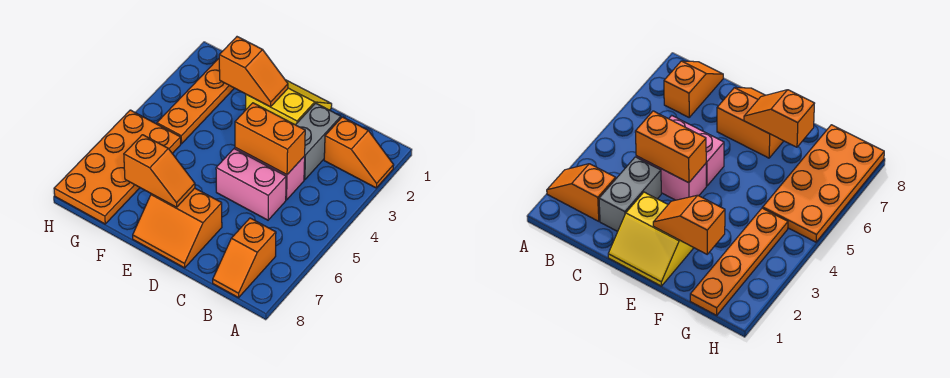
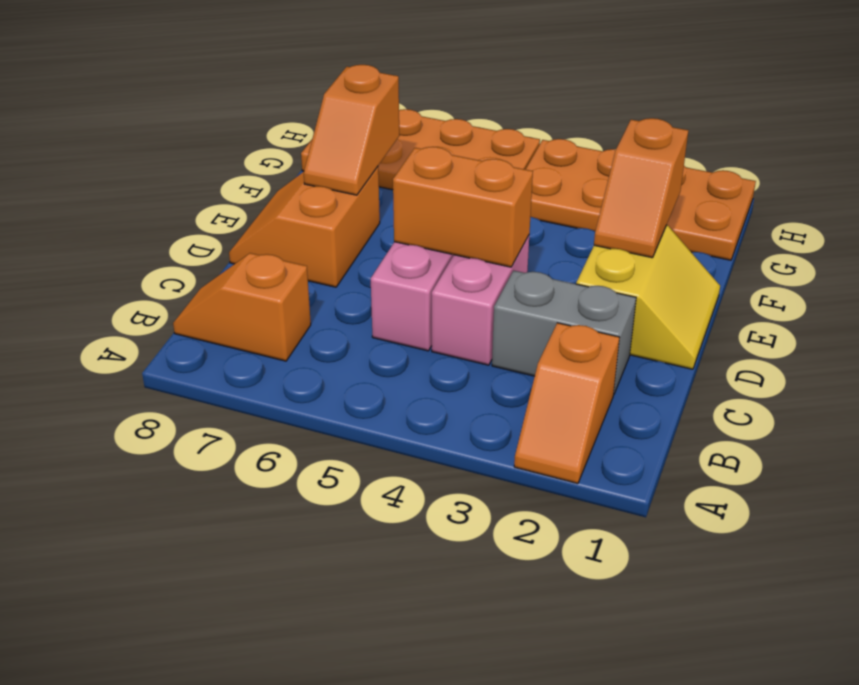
orange 1x2 brick [235,103,305,175] -> orange 1x2 brick turned to [393,147,533,267]
orange 1x4 plate [157,59,234,144] -> orange 2x4 plate [525,139,756,260]

